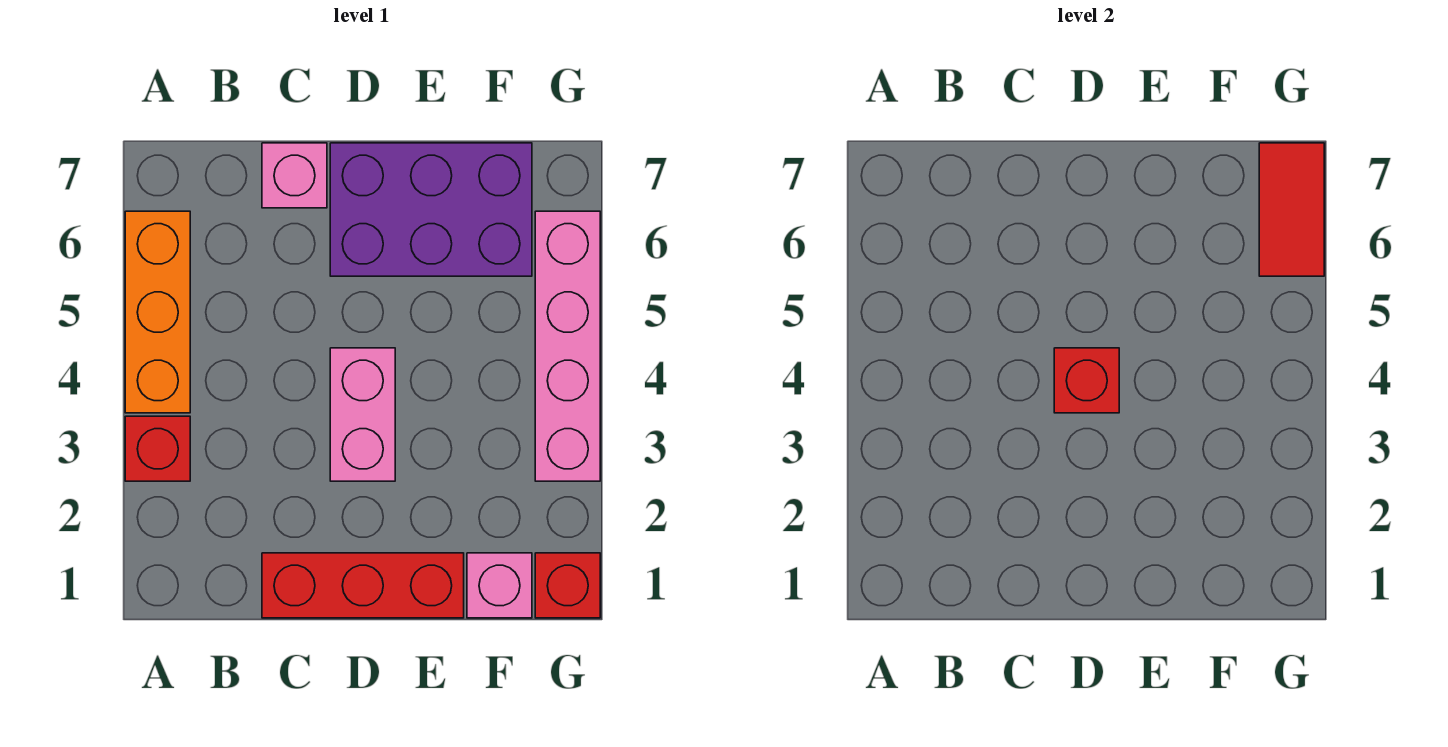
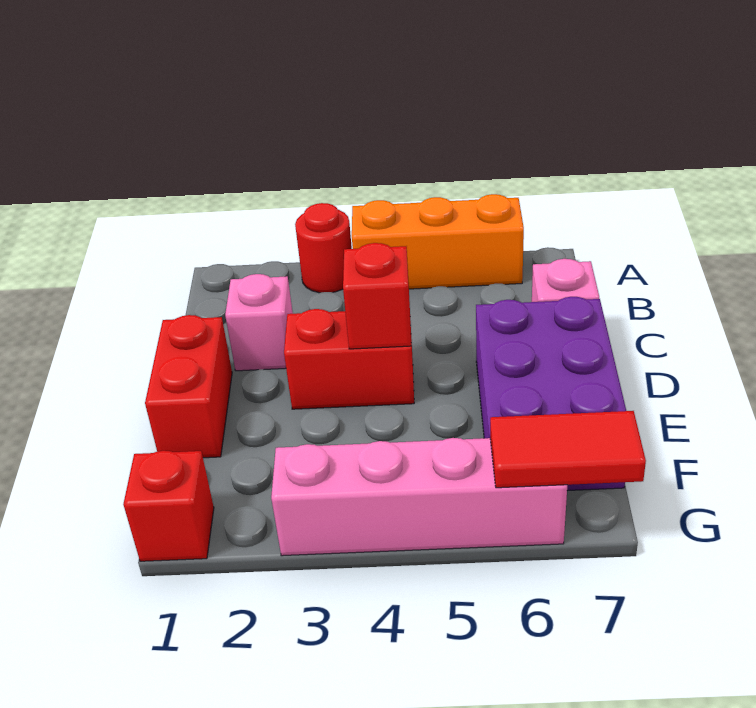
red 1x1 brick [125,416,190,481] -> red 1x1 round brick [295,203,352,293]
red 1x3 brick [262,553,464,618] -> red 1x2 brick [145,315,232,458]
pink 1x2 brick [330,348,395,481] -> red 1x2 brick [284,309,414,409]
pink 1x1 brick [467,553,532,618] -> pink 1x1 brick moved to [225,274,293,371]

